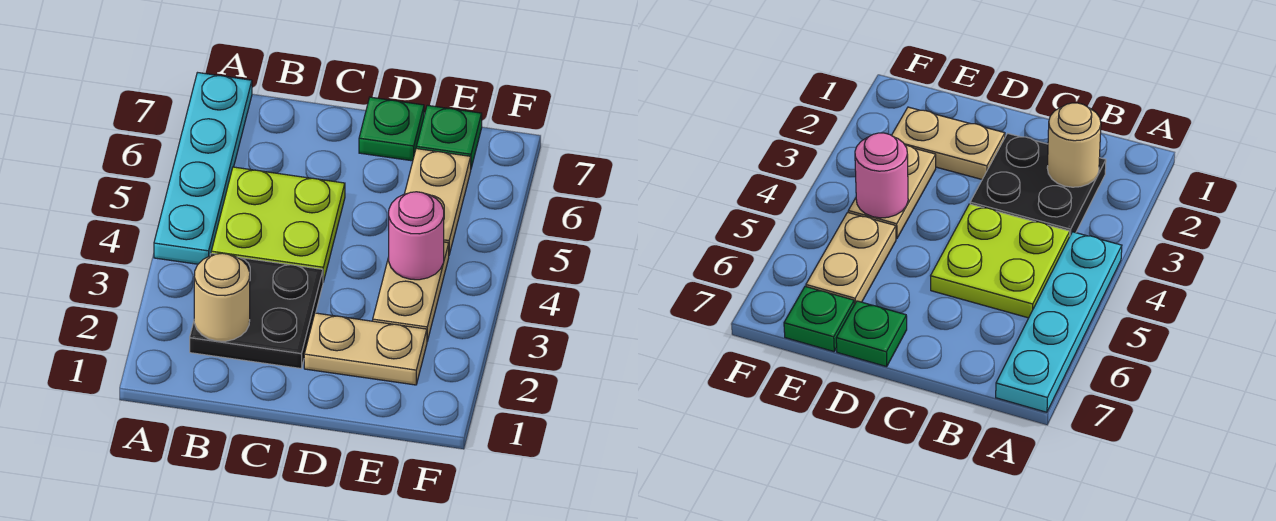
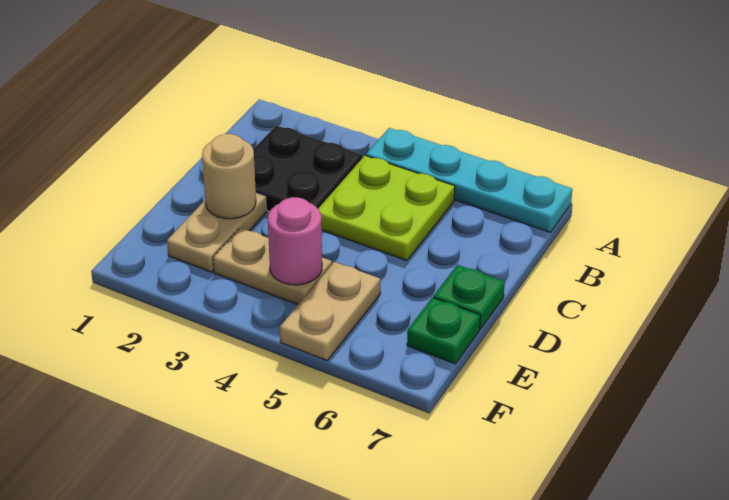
tan 1x1 round brick [194,253,250,341] -> tan 1x1 round brick moved to [202,134,256,219]
tan 1x2 plate [405,149,471,254] -> tan 1x2 plate turned to [280,262,380,360]

